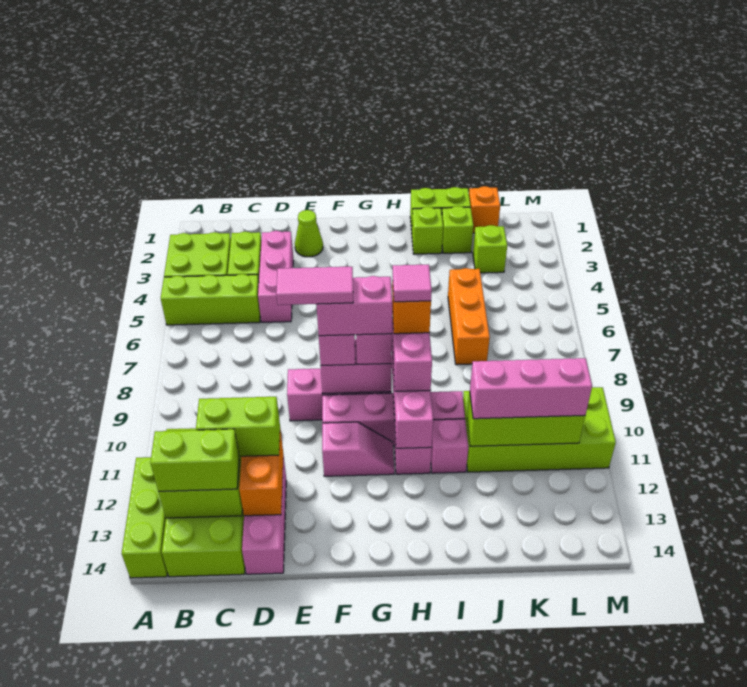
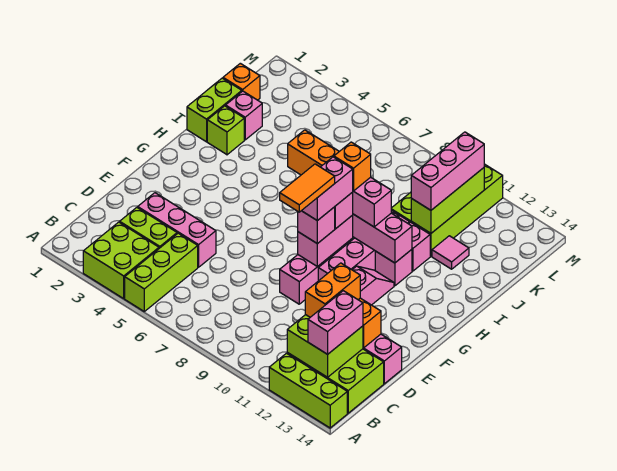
lime 1x2 brick [150,429,240,491] -> pink 1x2 brick [308,291,363,354]
lime 1x2 brick [196,397,280,456] -> orange 1x2 brick [305,263,360,317]
lime 1x1 cone [295,210,323,257] -> none
pink 1x2 tile [276,267,353,305] -> orange 1x2 tile [280,164,335,212]
pink 1x1 tile [393,264,432,302] -> pink 1x1 tile moved to [432,236,469,269]
lime 1x1 brick [442,206,473,253] -> pink 1x1 brick [226,91,262,140]
lime 1x1 brick [473,225,507,273] -> none

